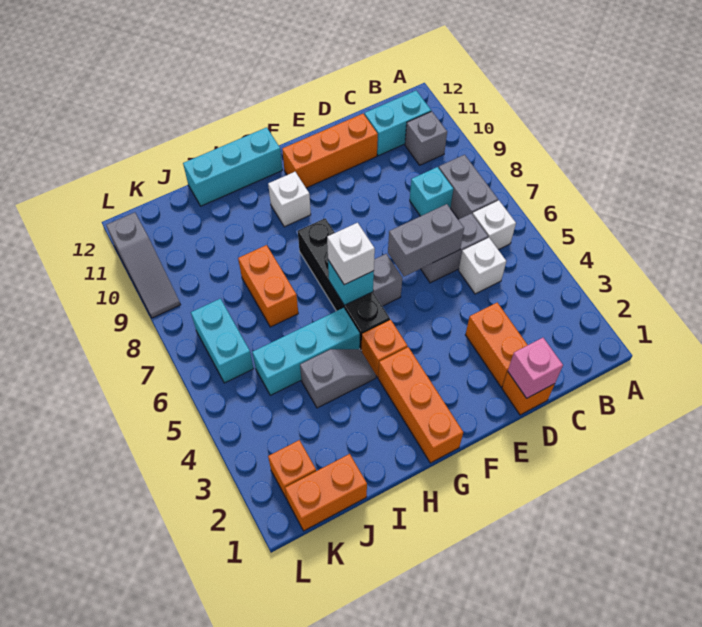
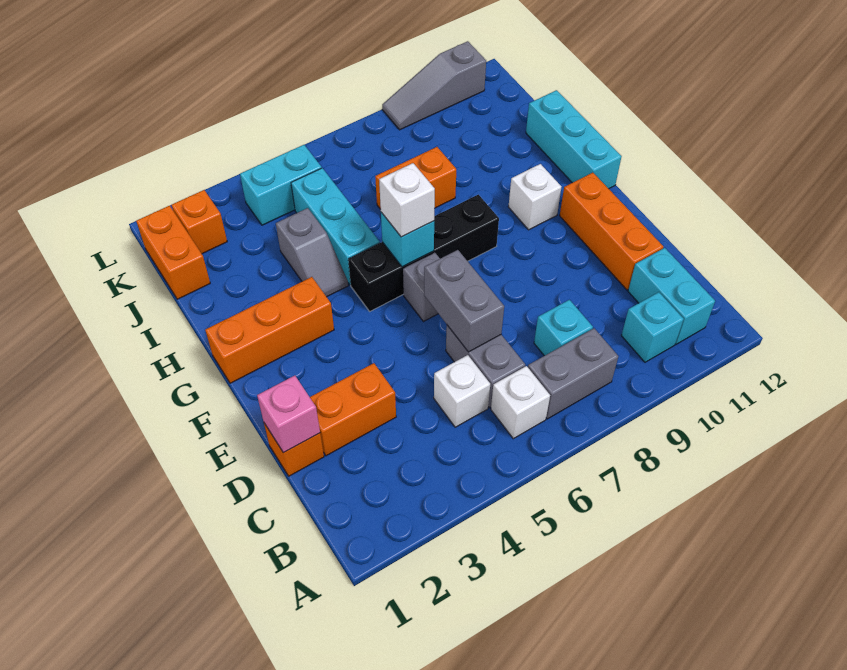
grey 1x1 brick [405,111,447,165] -> cyan 1x1 brick [621,292,684,362]
orange 1x1 brick [362,320,407,377] -> none
cyan 1x2 brick [191,299,254,383] -> cyan 1x2 brick moved to [240,145,322,225]

